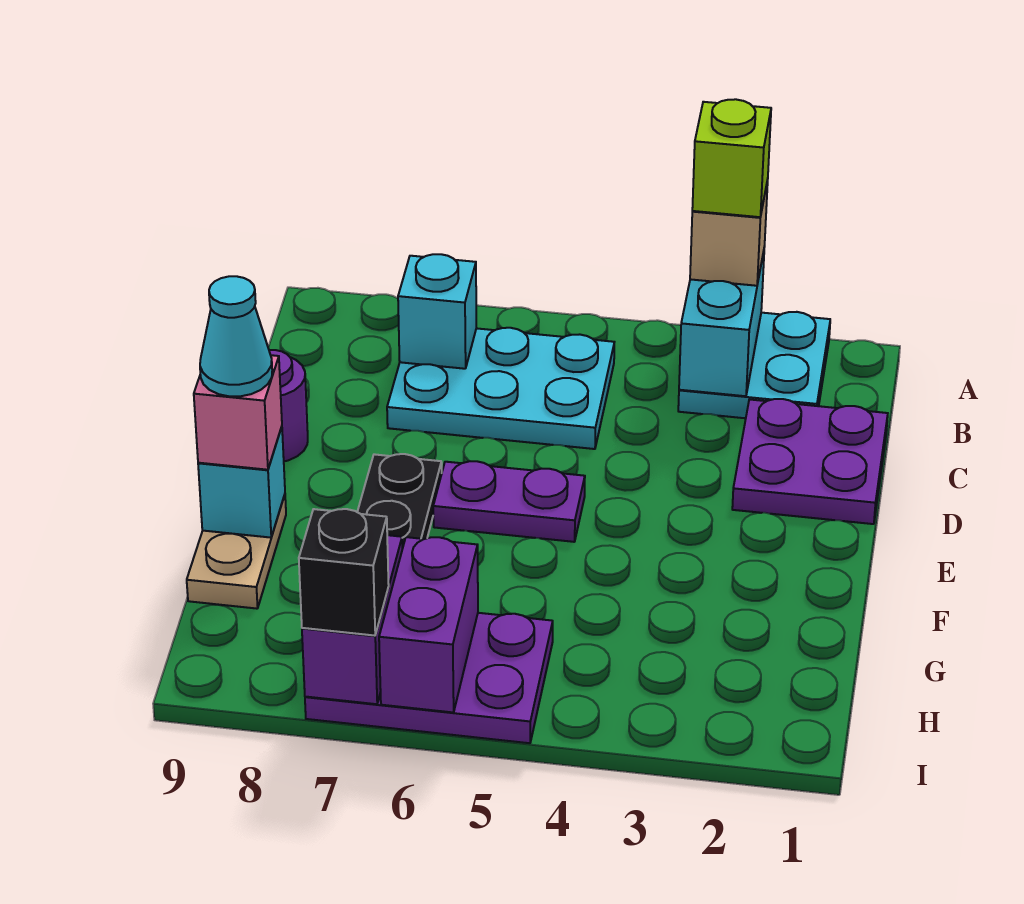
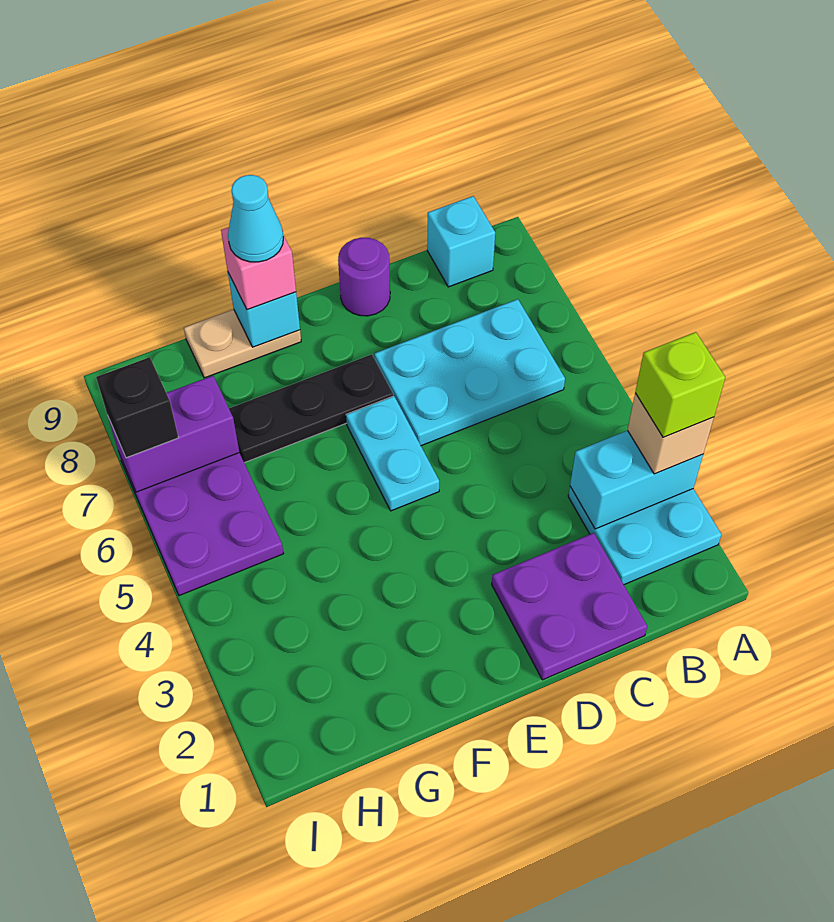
cyan 2x3 plate [387,328,614,449] -> cyan 2x3 plate turned to [374,299,565,446]
cyan 1x1 brick [398,254,476,369] -> cyan 1x1 brick moved to [427,196,495,287]
purple 1x2 plate [433,461,585,542] -> cyan 1x2 plate [346,396,439,511]
purple 1x2 brick [379,537,478,712] -> none

